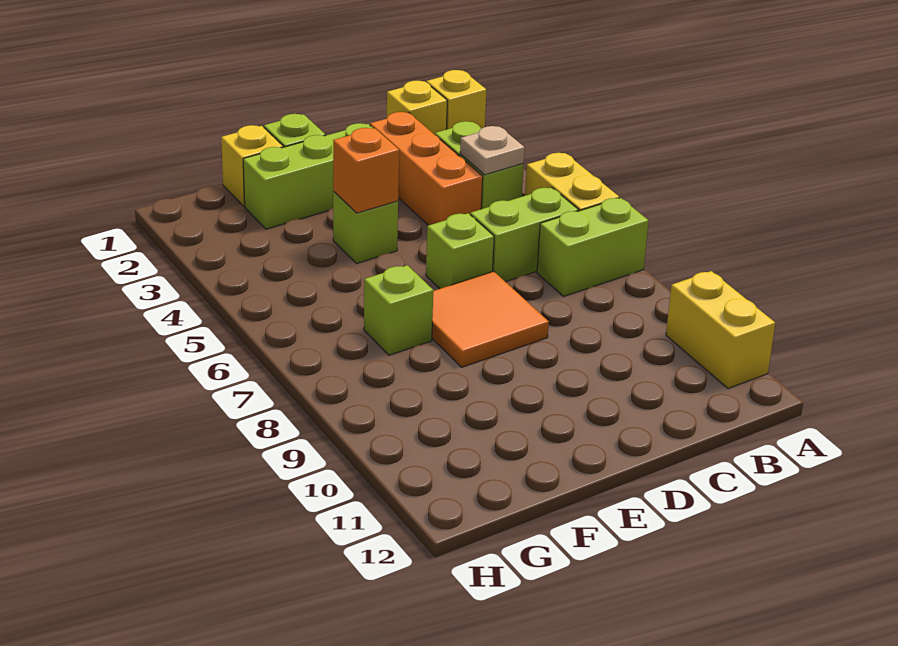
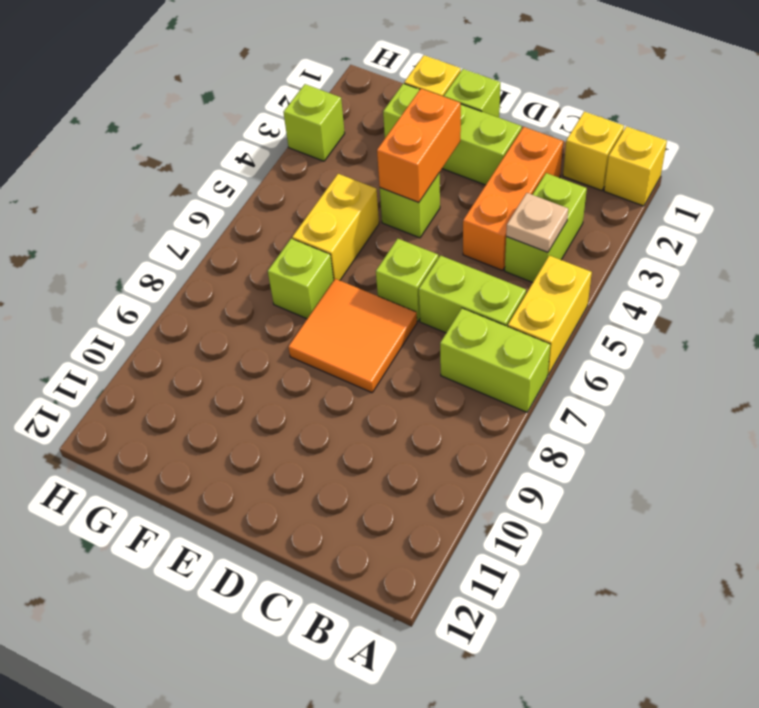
yellow 1x2 brick [666,271,775,389] -> yellow 1x2 brick moved to [292,174,379,280]
orange 1x1 brick [333,128,399,213] -> orange 1x2 brick [377,89,461,203]
none -> lime 1x1 brick [283,84,345,161]

